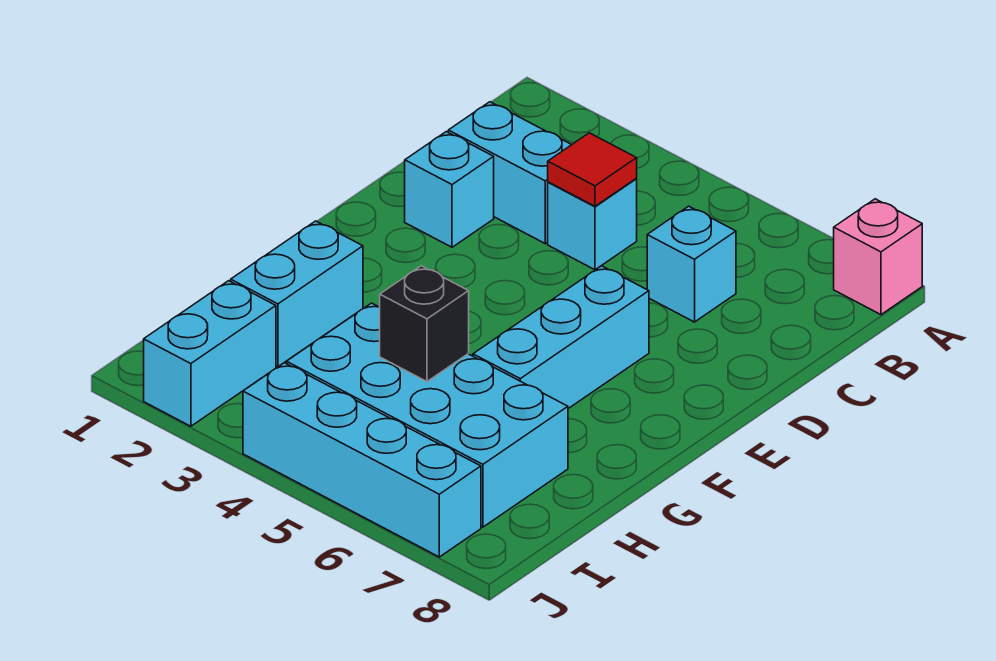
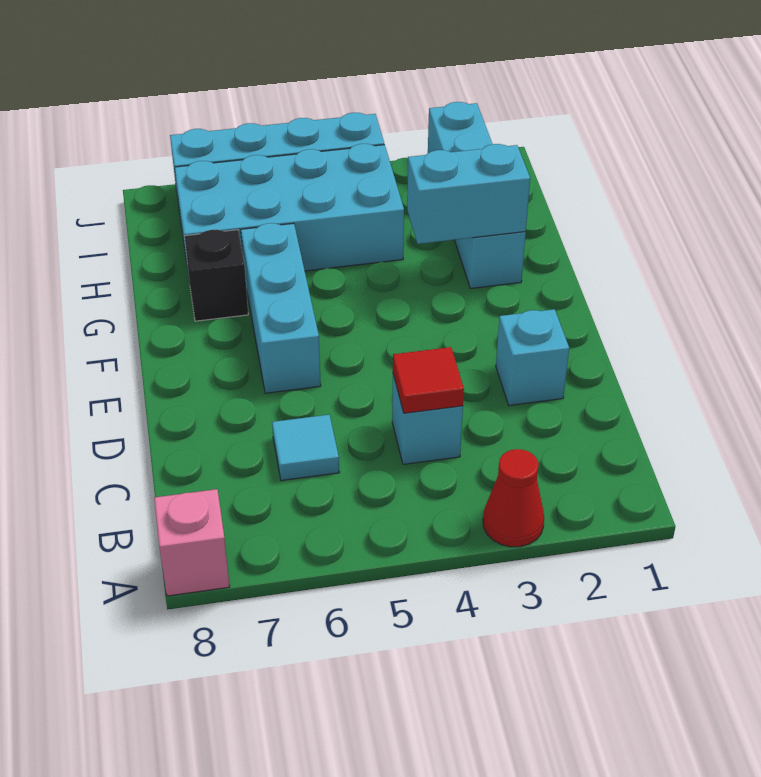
none -> red 1x1 cone [483,449,544,547]
cyan 1x2 brick [448,102,571,244] -> cyan 1x2 brick moved to [407,144,530,244]
cyan 1x1 brick [647,206,736,322] -> cyan 1x1 tile [272,415,339,481]
black 1x1 brick [380,266,469,382] -> black 1x1 brick moved to [185,230,248,321]

